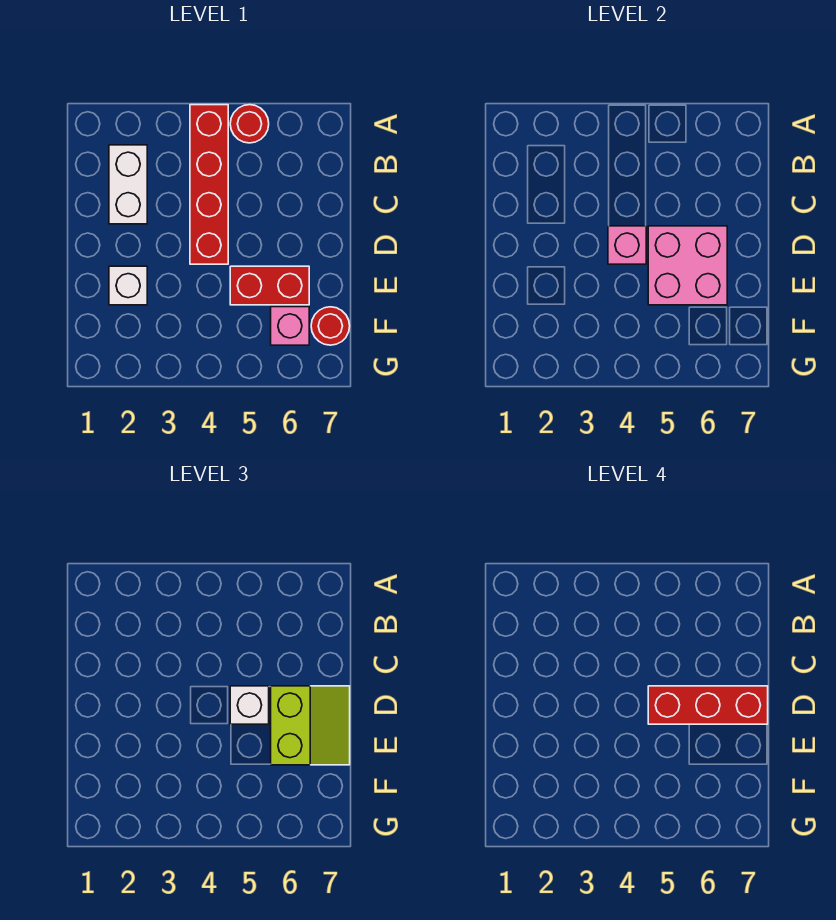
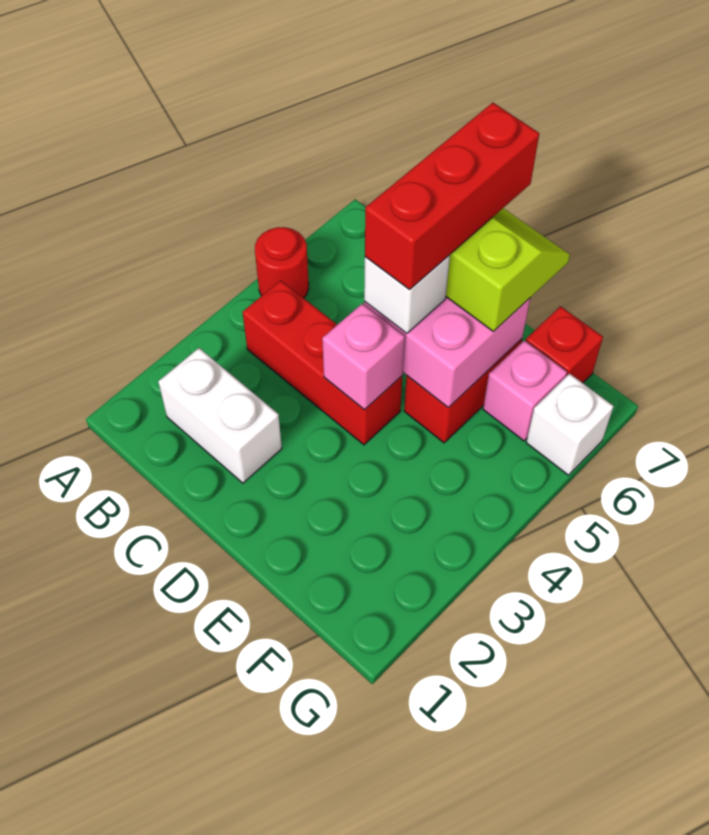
red 1x4 brick [190,105,228,264] -> red 1x3 brick [243,280,402,445]
white 1x1 brick [109,266,147,305] -> white 1x1 brick moved to [526,374,614,475]
red 1x1 round brick [311,307,350,345] -> red 1x1 brick [526,306,603,383]

